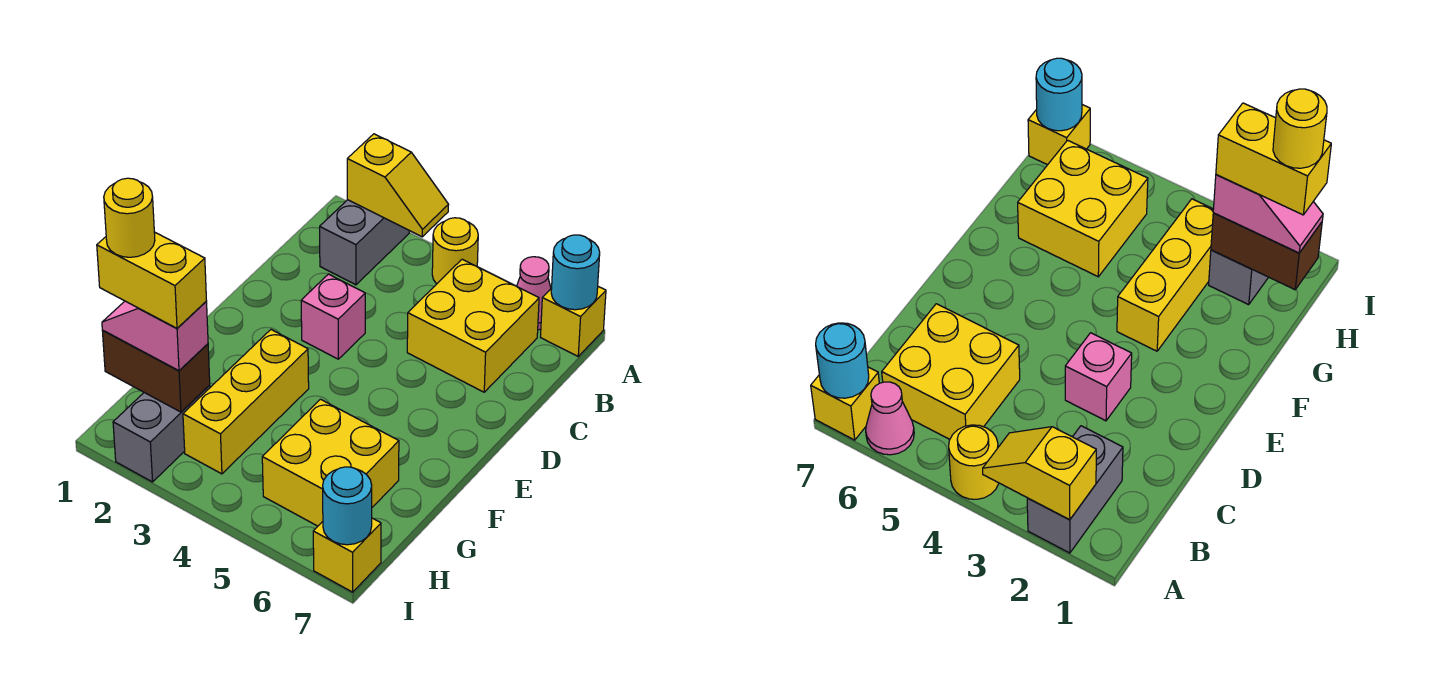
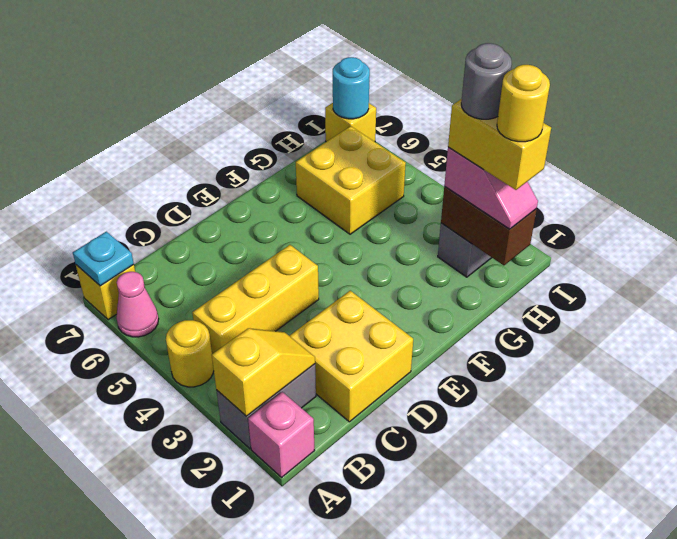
yellow 1x2 slope [347,134,448,237] -> yellow 1x2 slope turned to [212,328,315,416]
cyan 1x1 round brick [551,235,600,310] -> cyan 1x1 plate [73,232,134,286]
yellow 2x2 brick [407,259,539,392] -> yellow 2x2 brick moved to [290,291,413,422]
pink 1x1 brick [301,274,365,359] -> pink 1x1 brick moved to [248,392,315,477]
yellow 1x3 brick [183,330,309,474] -> yellow 1x3 brick moved to [192,245,319,354]
none -> grey 1x1 round brick [461,43,512,119]

